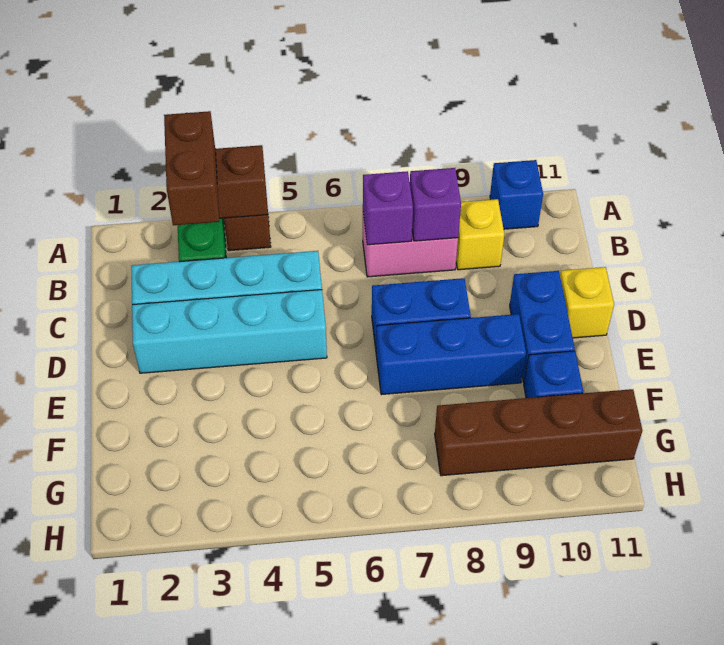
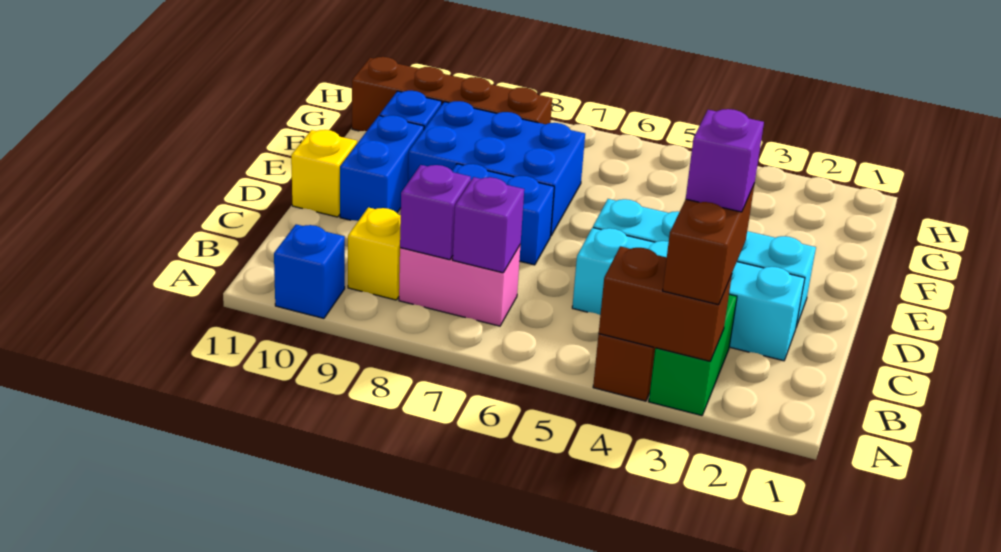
none -> purple 1x1 brick [686,109,764,212]
blue 1x3 brick [376,314,526,395] -> blue 2x3 brick [408,101,585,236]

